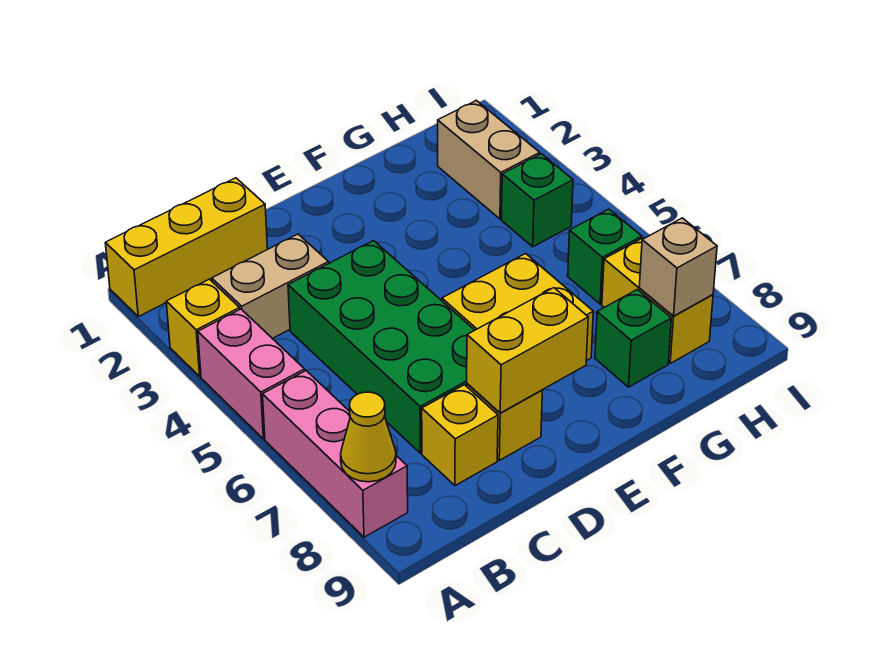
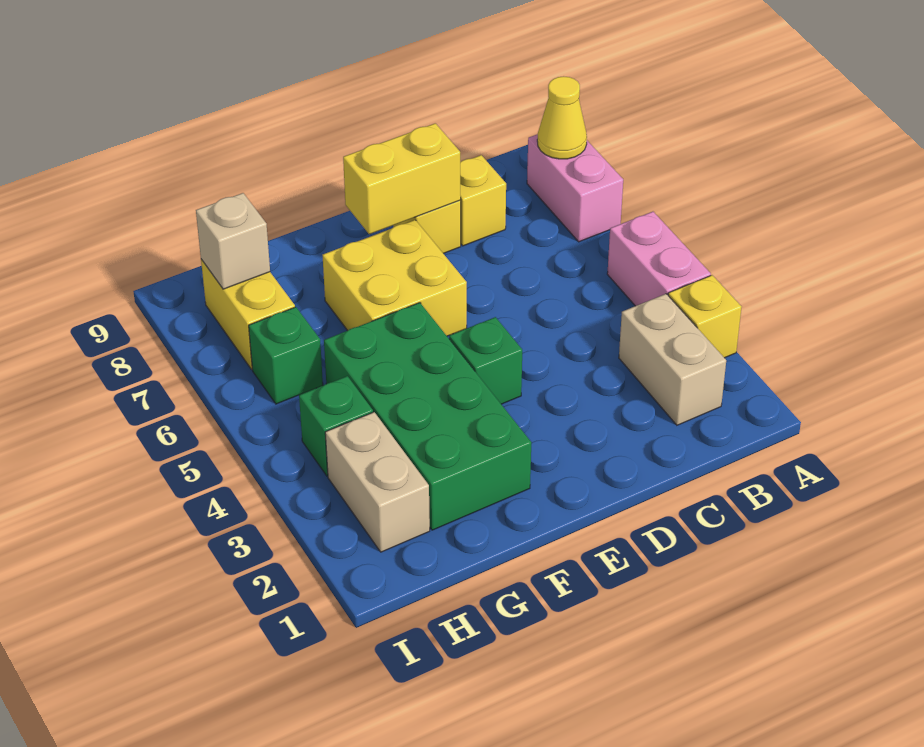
yellow 1x3 brick [105,178,268,317] -> none
pink 1x3 brick [263,371,408,537] -> pink 1x2 brick [527,134,623,242]
tan 1x2 brick [212,234,329,339] -> tan 1x2 brick turned to [619,294,726,425]
green 2x4 brick [288,241,475,453] -> green 2x4 brick moved to [324,303,531,530]
green 1x1 brick [595,290,671,387] -> green 1x1 brick moved to [449,317,522,404]

